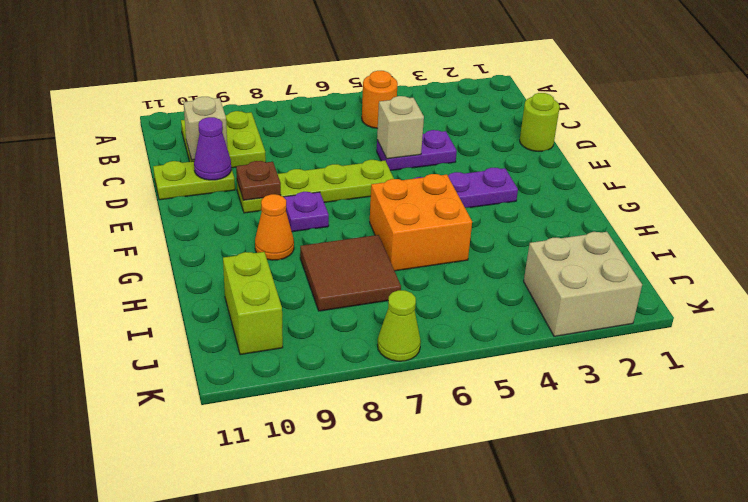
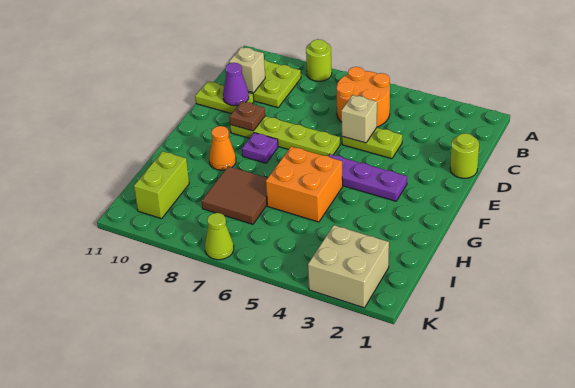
none -> lime 1x1 round brick [306,39,332,81]
orange 1x1 round brick [362,71,398,128] -> orange 2x2 round brick [336,67,390,127]
purple 1x2 plate [377,130,457,171] -> lime 1x2 plate [342,128,402,159]

